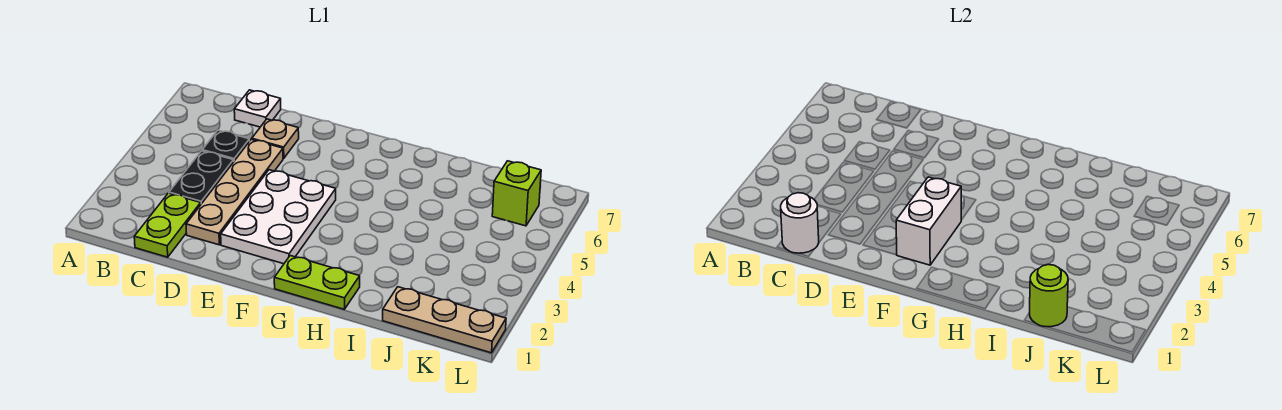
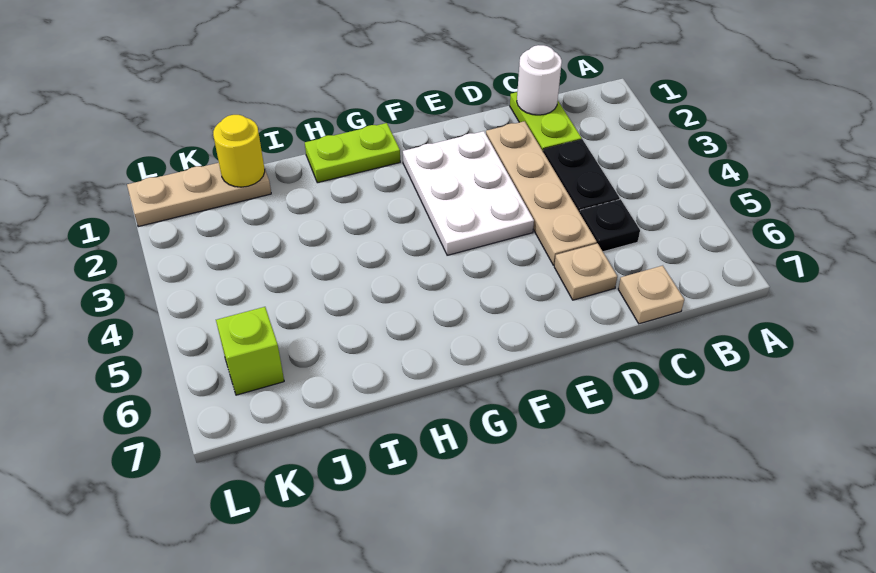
white 1x1 plate [234,90,281,127] -> tan 1x1 plate [618,266,684,324]
white 1x2 brick [896,177,961,265] -> none
lime 1x1 round brick [1030,265,1068,327] -> yellow 1x1 round brick [213,115,265,187]

